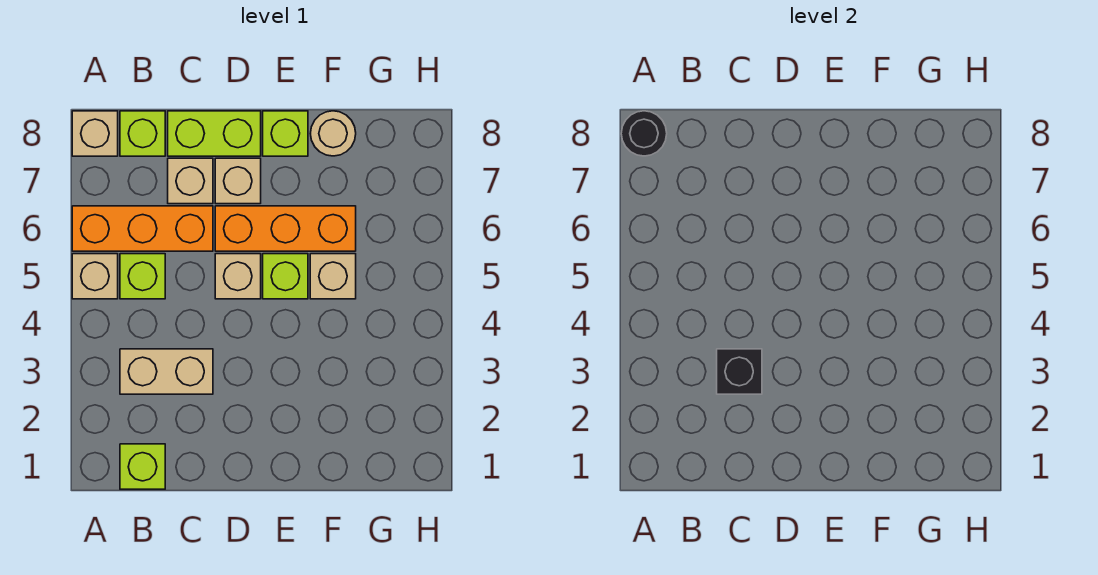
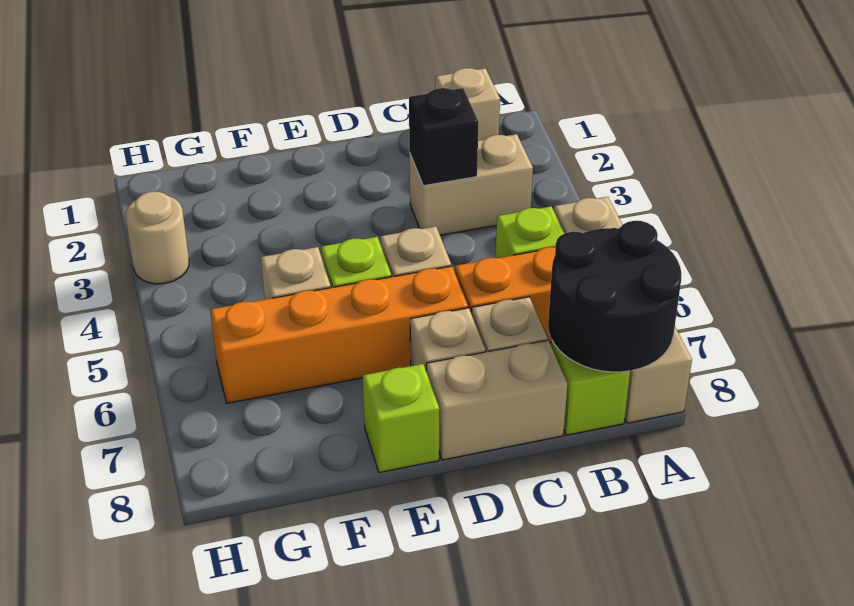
black 1x1 round brick [621,111,667,156] -> black 2x2 round brick [548,221,682,372]
lime 1x1 brick [120,444,165,489] -> tan 1x1 brick [435,68,500,141]
lime 1x2 brick [168,111,261,156] -> tan 1x2 brick [426,340,567,460]
orange 1x3 brick [215,206,356,251] -> orange 1x4 brick [210,266,468,403]
tan 1x1 round brick [310,111,356,156] -> tan 1x1 round brick moved to [126,191,189,284]

